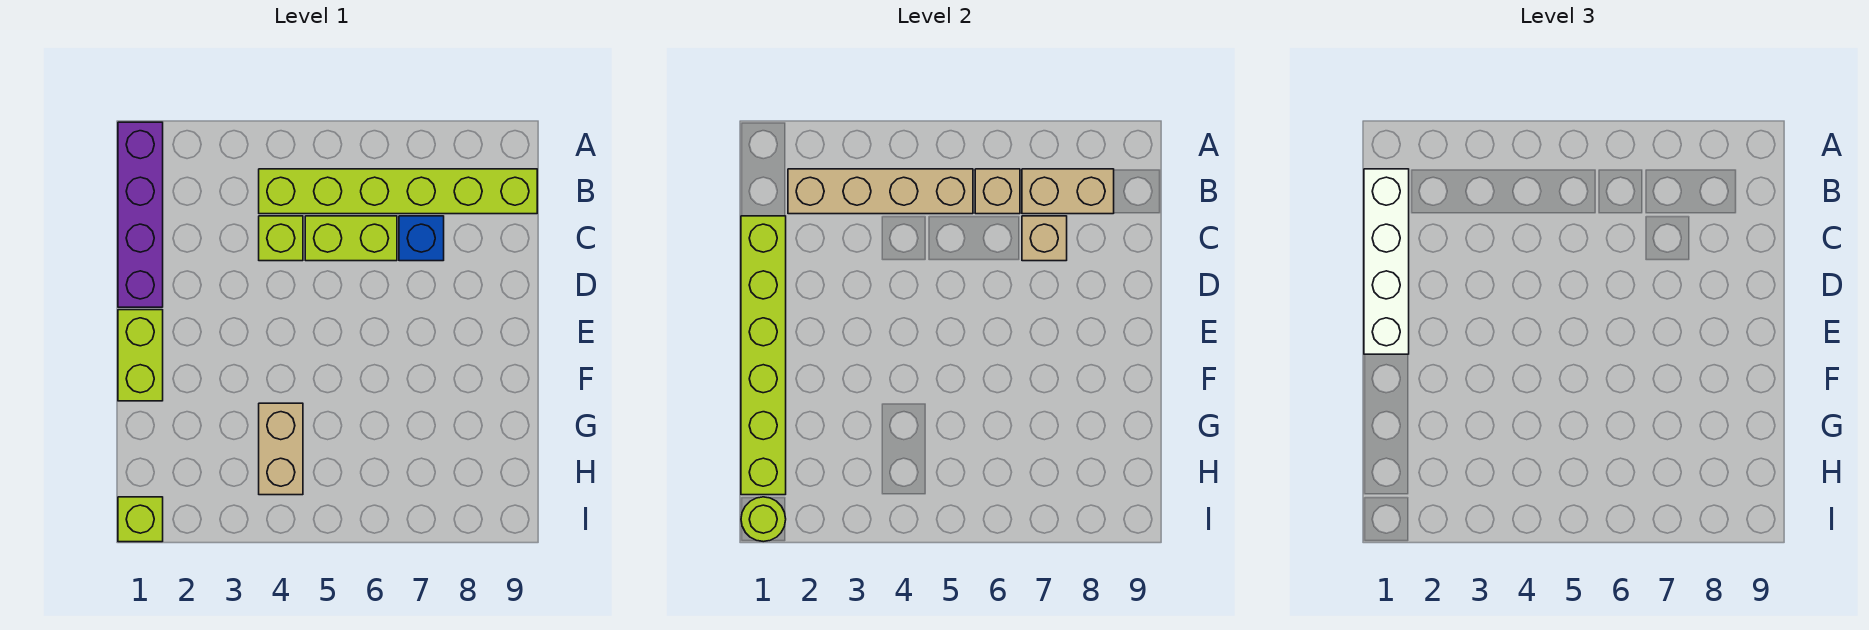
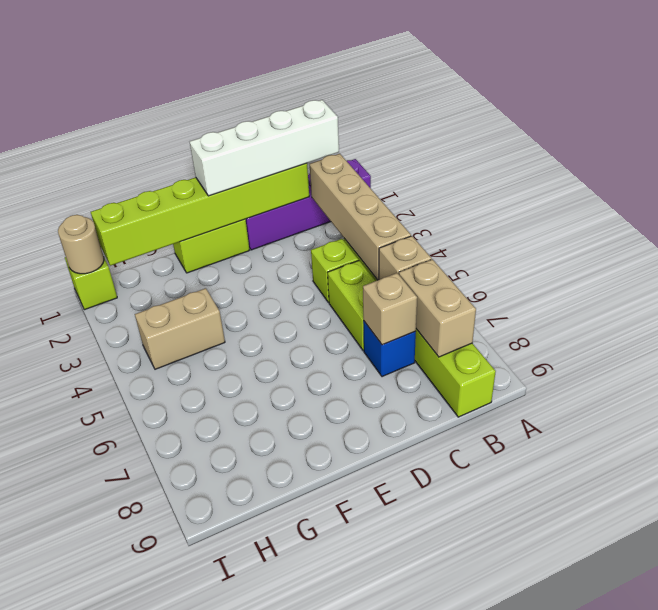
lime 1x1 round brick [741,497,786,542] -> tan 1x1 round brick [58,215,104,274]

